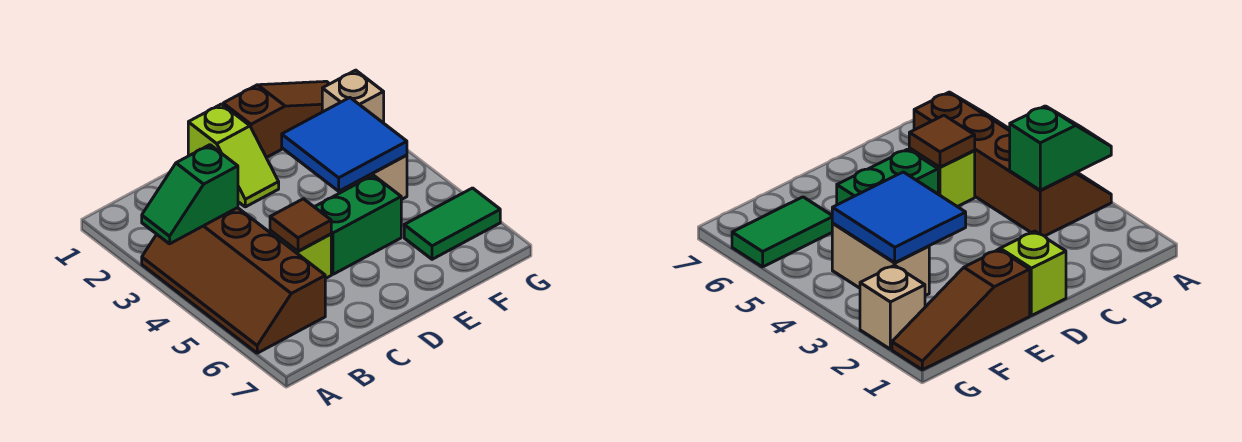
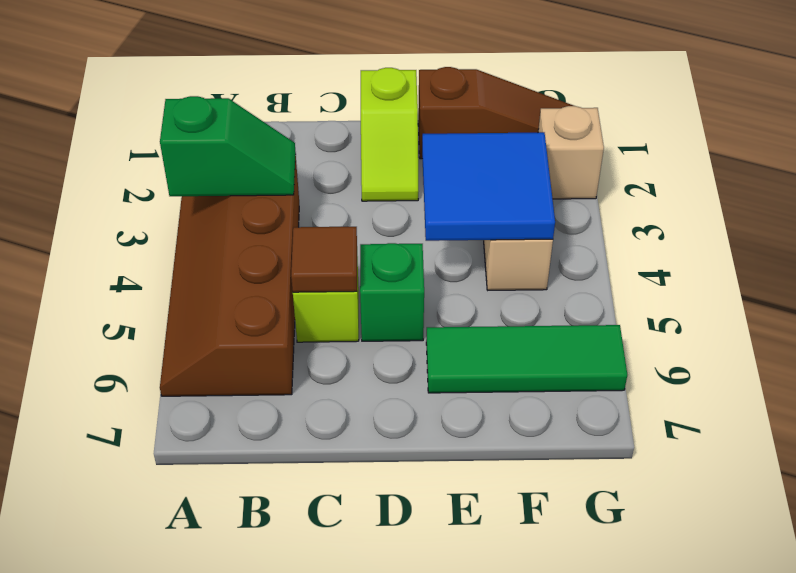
green 1x2 slope [142,145,238,244] -> green 1x2 slope turned to [160,96,296,196]
green 1x2 brick [315,175,401,274] -> green 1x1 brick [360,243,424,341]
green 1x2 tile [404,188,500,259] -> green 1x3 tile [426,325,627,393]

